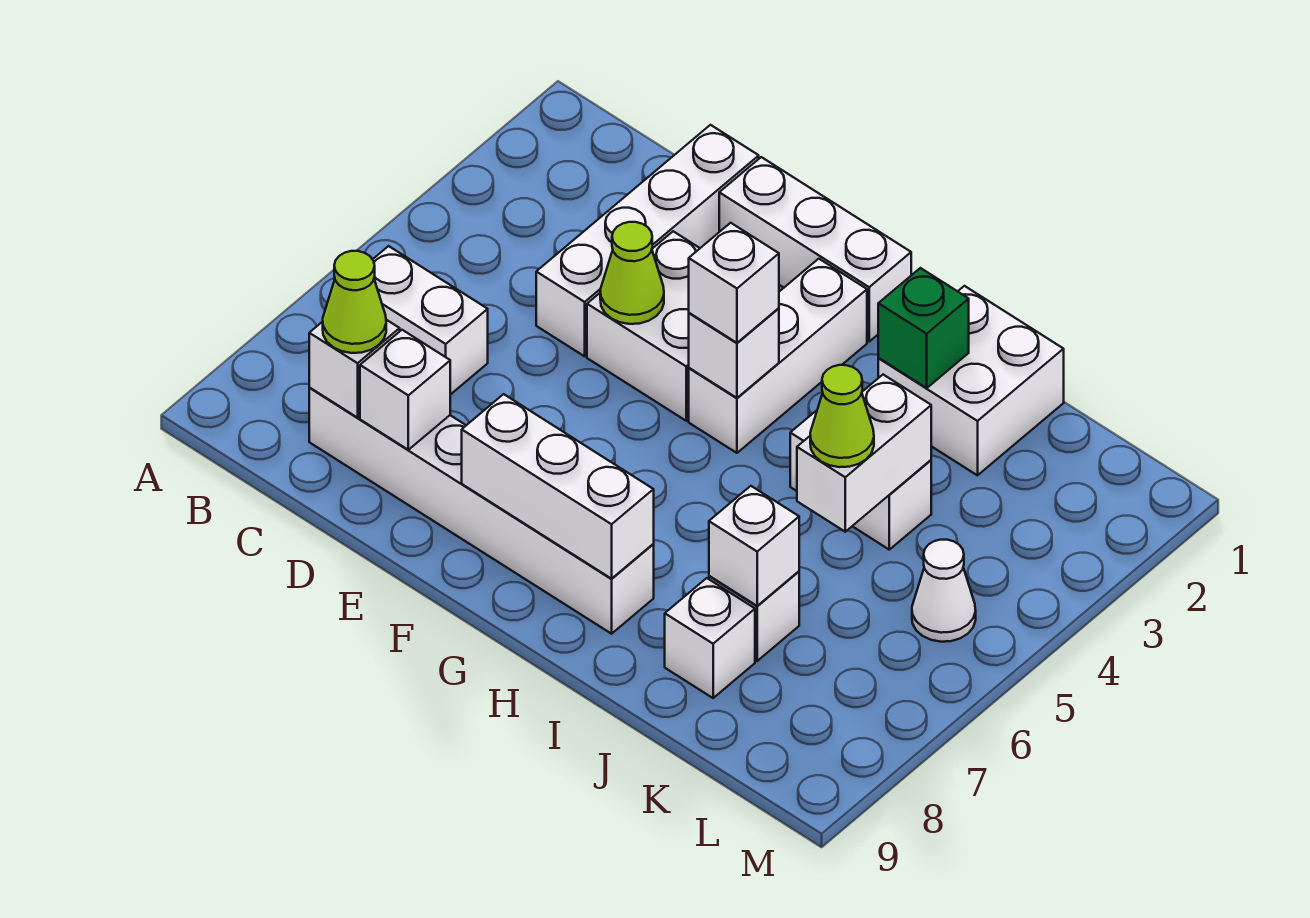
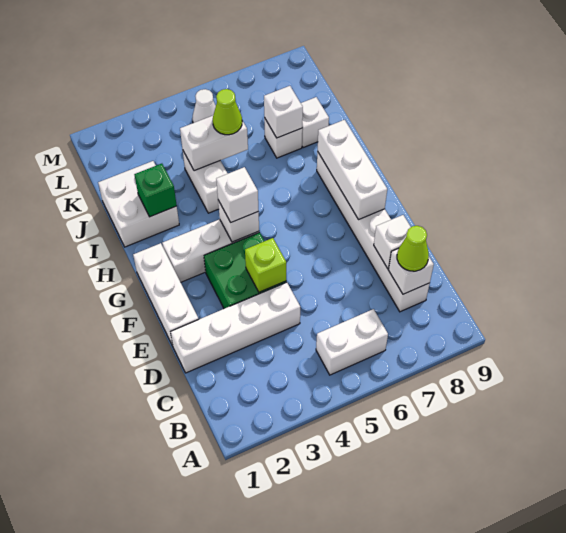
white 1x2 brick [373,246,488,395] -> white 1x2 brick turned to [316,309,388,375]
white 2x2 brick [587,231,700,421] -> green 2x2 brick [204,232,286,309]
lime 1x1 cone [600,222,664,324] -> lime 1x1 brick [245,238,286,292]

